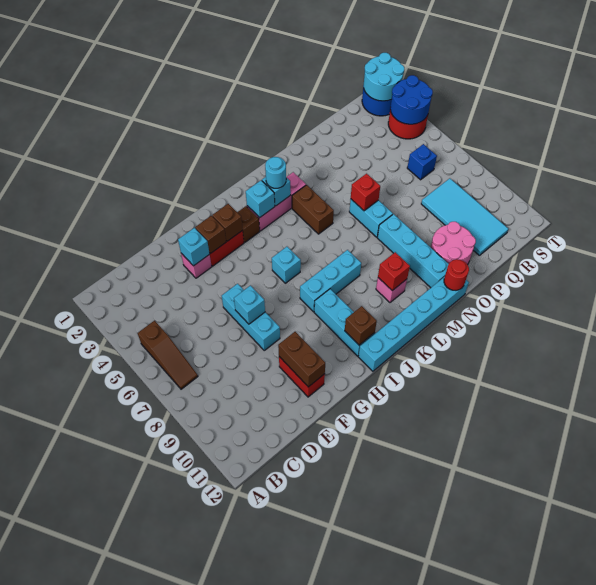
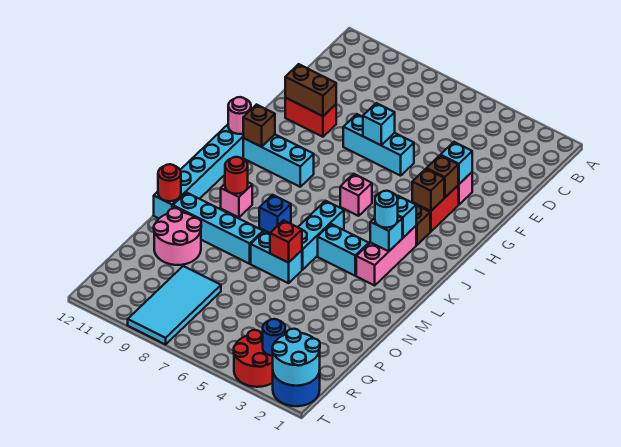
brown 1x3 slope [137,320,198,389] -> none
cyan 1x1 brick [272,247,301,283] -> pink 1x1 brick [340,174,372,216]
cyan 1x3 brick [300,250,361,312] -> cyan 1x3 brick moved to [298,201,344,270]
none -> pink 1x1 round brick [228,97,251,134]
brown 1x2 brick [292,185,334,234] -> cyan 1x2 brick [318,224,369,276]
red 1x1 brick [378,252,410,291] -> red 1x1 round brick [225,157,248,194]
cyan 2x4 tile [421,178,508,256] -> cyan 2x4 tile turned to [128,266,221,345]
blue 1x1 brick [407,144,437,180] -> blue 1x1 brick moved to [259,195,291,233]
blue 2x2 round brick [390,75,433,124] -> blue 1x1 round brick [263,319,285,356]

